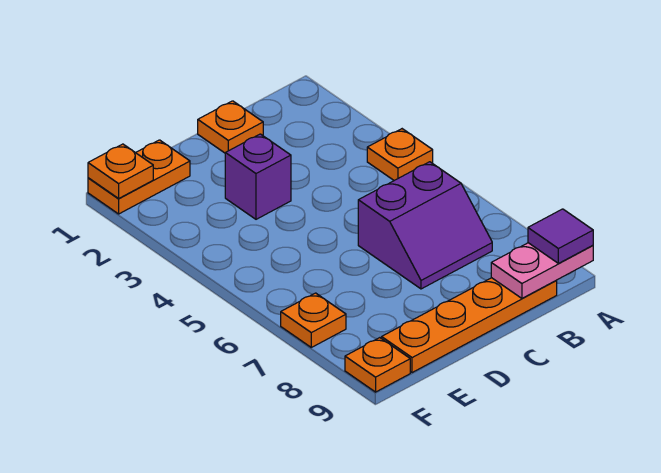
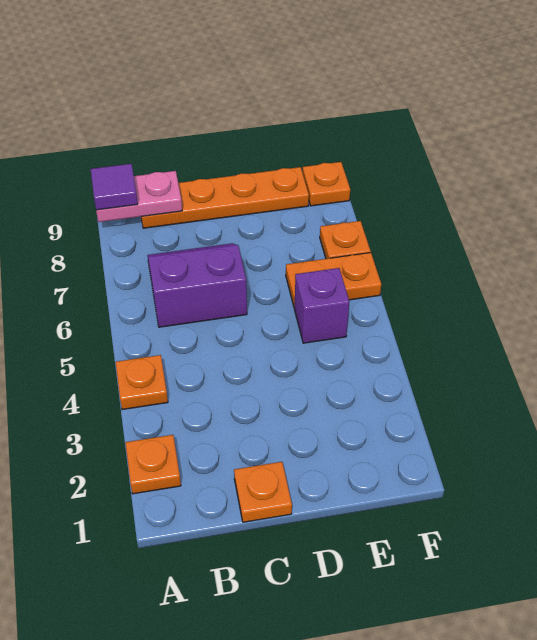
purple 1x1 brick [225,134,291,219] -> purple 1x1 brick moved to [294,268,349,343]
orange 1x2 plate [88,140,190,214] -> orange 1x2 plate moved to [286,253,381,308]
orange 1x1 plate [88,144,153,198] -> orange 1x1 plate moved to [125,435,181,494]

